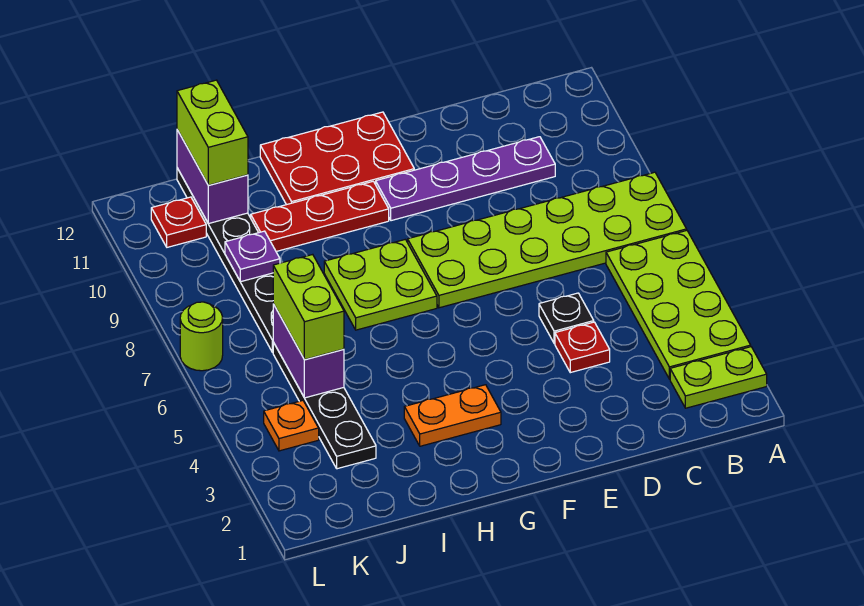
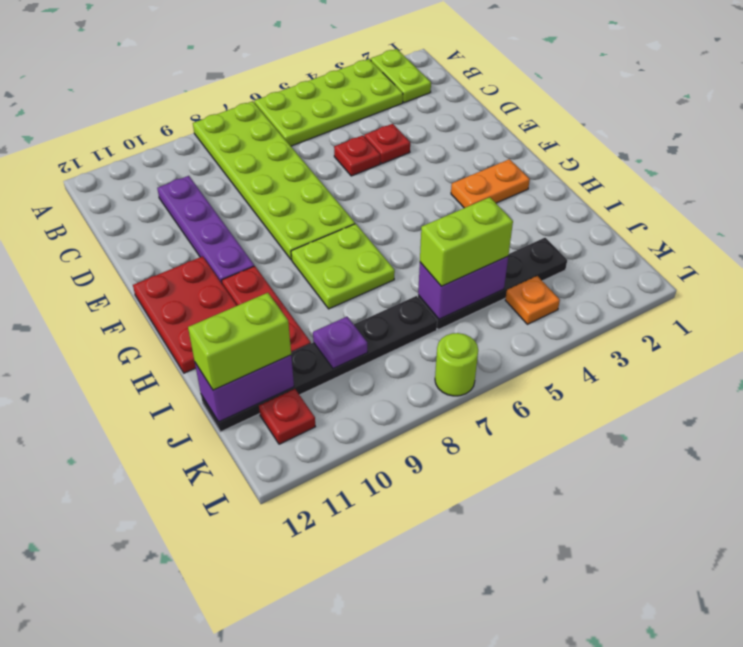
black 1x1 plate [539,293,594,344] -> red 1x1 plate [334,135,380,176]
orange 1x2 plate [404,385,501,446] -> orange 1x2 plate turned to [451,159,530,208]

